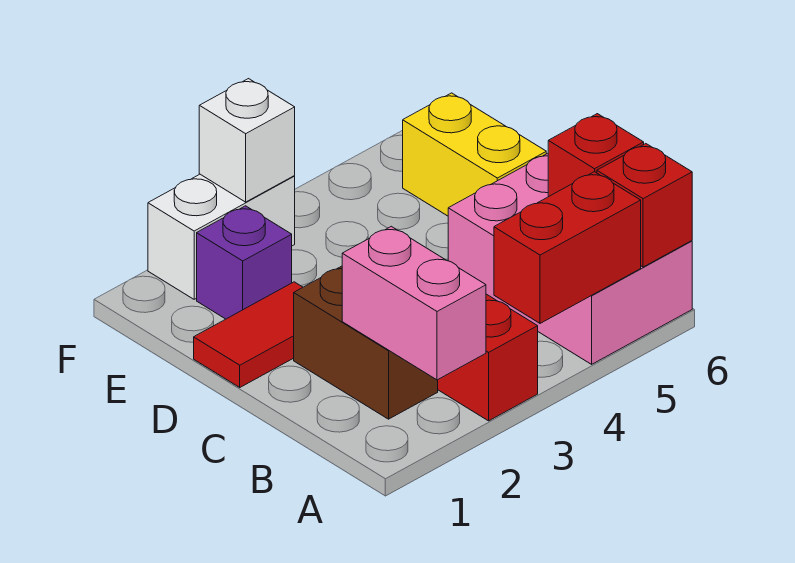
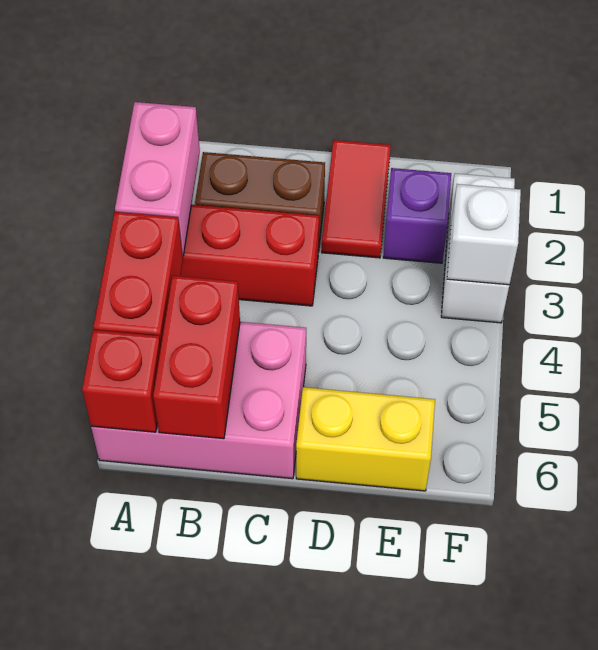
pink 1x2 brick [342,226,486,380] -> pink 1x2 brick turned to [115,102,200,255]
red 1x1 brick [548,114,644,197] -> red 1x2 brick [153,276,240,439]

